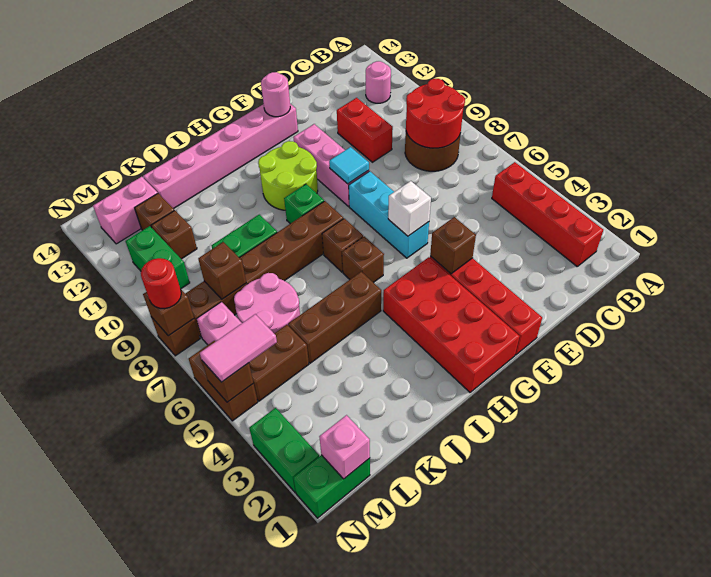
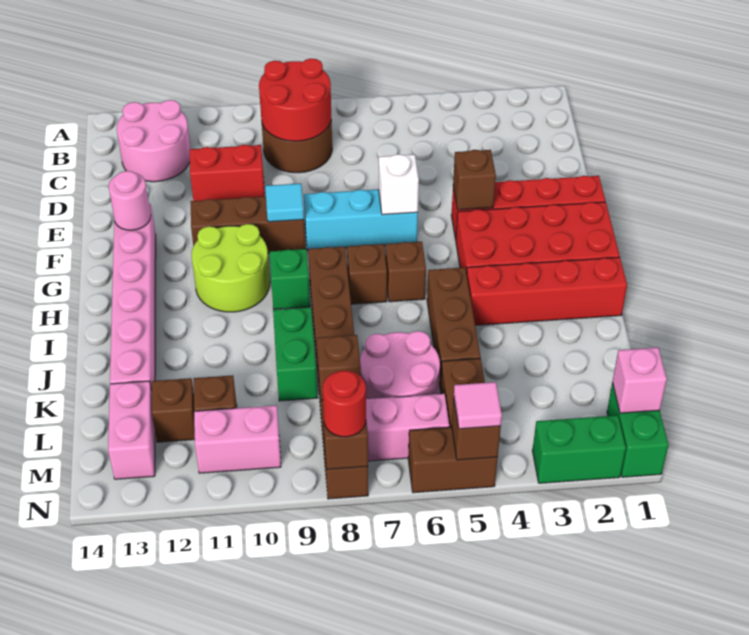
red 1x4 brick [492,162,603,266] -> red 1x4 brick moved to [467,257,627,325]
pink 1x1 round brick [366,61,391,103] -> pink 2x2 round brick [117,100,190,182]
pink 1x3 brick [293,124,369,206] -> brown 1x3 brick [191,196,305,253]
pink 1x2 tile [200,314,277,382] -> pink 1x1 tile [454,382,502,429]
green 1x2 brick [126,226,190,289] -> pink 1x2 brick [194,405,281,473]

